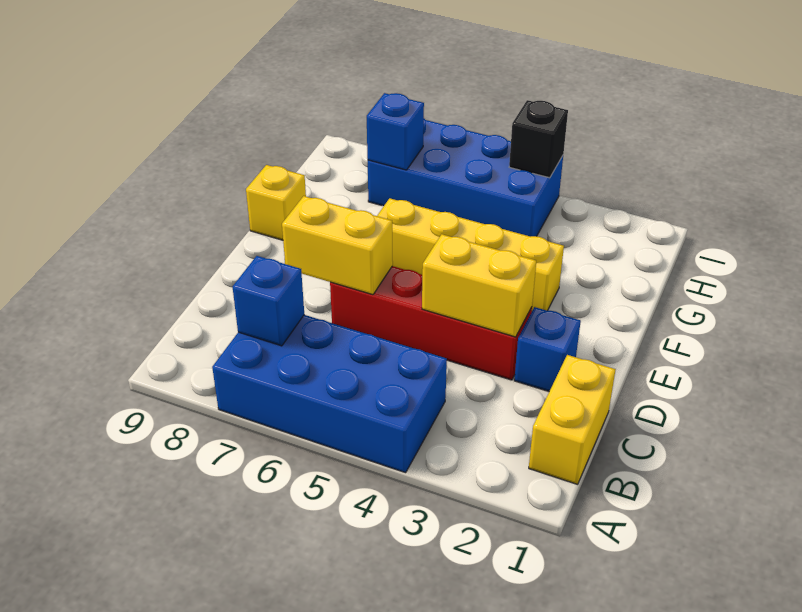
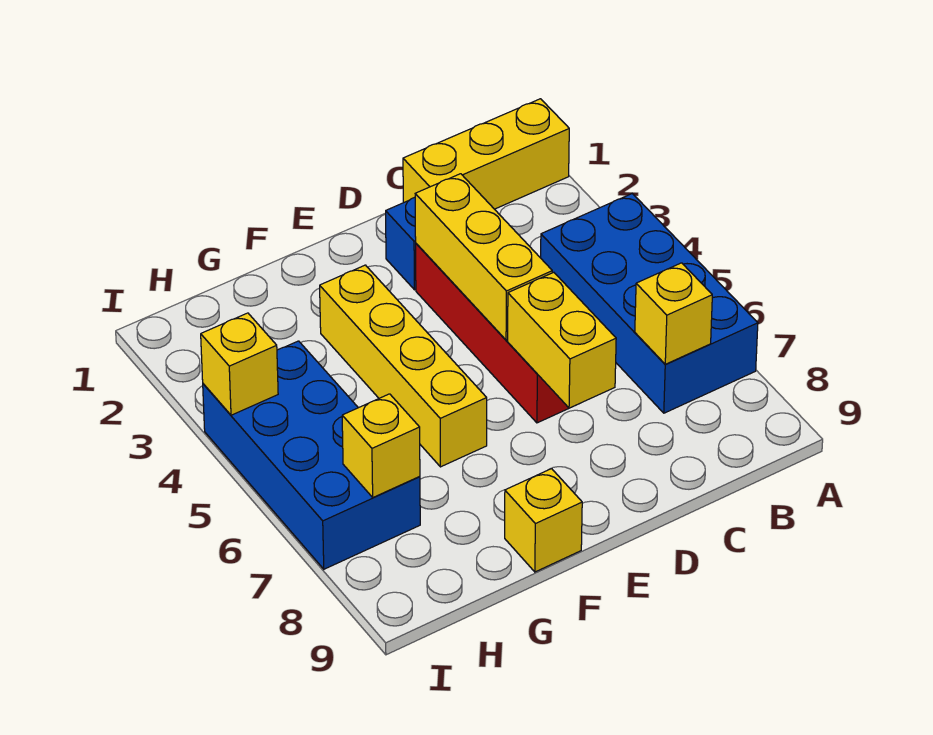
yellow 1x2 brick [529,355,616,484] -> yellow 1x3 brick [403,99,569,209]
blue 1x1 brick [233,256,304,346] -> yellow 1x1 brick [635,263,712,364]
yellow 1x2 brick [422,234,536,337] -> yellow 1x3 brick [415,174,552,340]
blue 1x1 brick [367,93,424,170] -> yellow 1x1 brick [342,394,420,497]
black 1x1 brick [509,100,568,178] -> yellow 1x1 brick [201,313,278,415]

